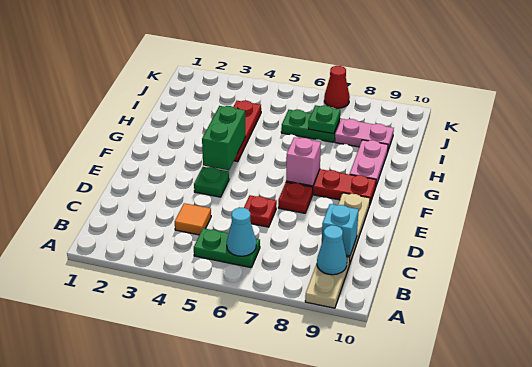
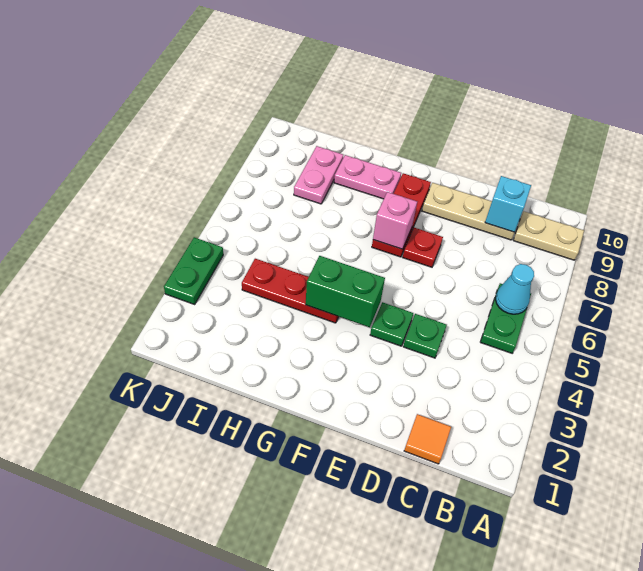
cyan 1x1 cone [317,225,347,275] -> none
orange 1x1 tile [175,203,211,235] -> orange 1x1 tile moved to [404,414,451,464]
red 1x1 plate [244,195,277,227] -> none
green 1x2 plate [281,110,340,142] -> green 1x2 plate moved to [164,237,223,304]
green 1x1 plate [308,105,340,134] -> green 1x1 plate moved to [403,314,447,358]
red 1x1 cone [324,66,350,108] -> none

